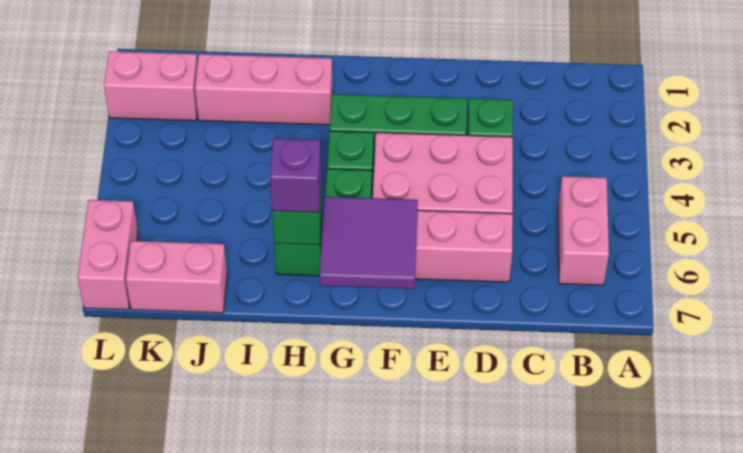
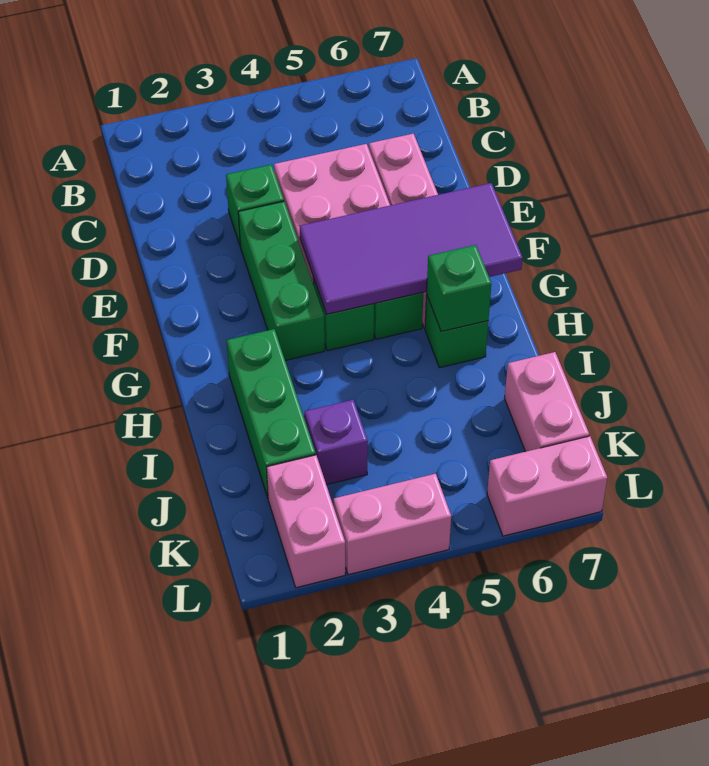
pink 1x2 brick [558,176,609,285] -> pink 1x2 brick moved to [334,474,451,575]
purple 2x2 tile [319,197,418,289] -> purple 2x4 tile [300,183,523,314]
pink 1x3 brick [195,54,333,125] -> green 1x3 brick [227,329,316,498]
purple 1x1 brick [270,139,321,212] -> purple 1x1 brick moved to [305,400,368,485]

